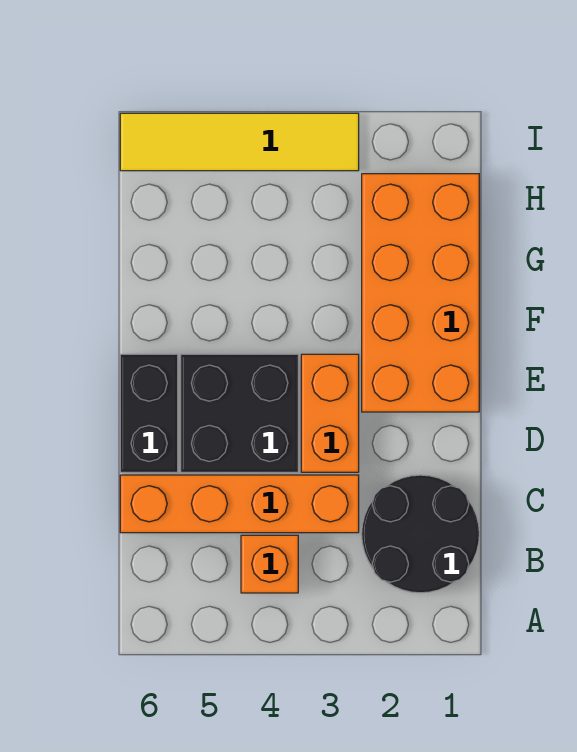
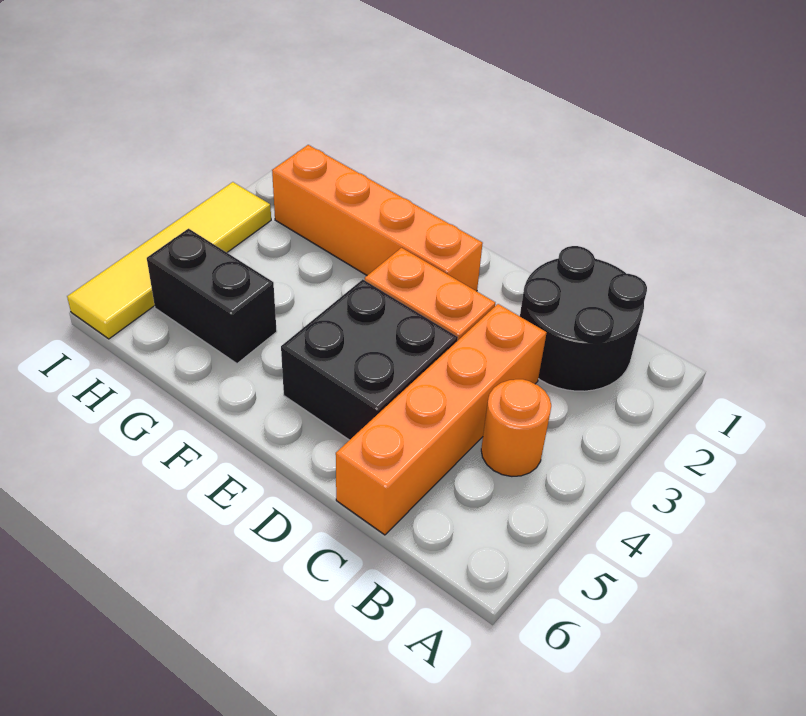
orange 1x1 brick [241,535,298,593] -> orange 1x1 round brick [481,379,551,476]
black 1x2 brick [120,354,178,472] -> black 1x2 brick moved to [147,229,277,364]
orange 2x4 brick [362,174,479,412] -> orange 1x4 brick [272,145,483,291]

